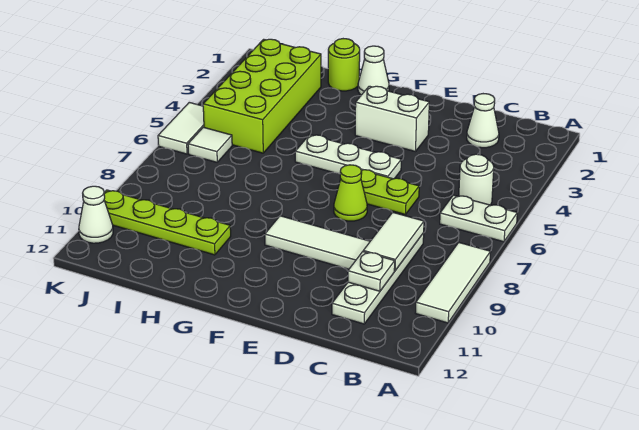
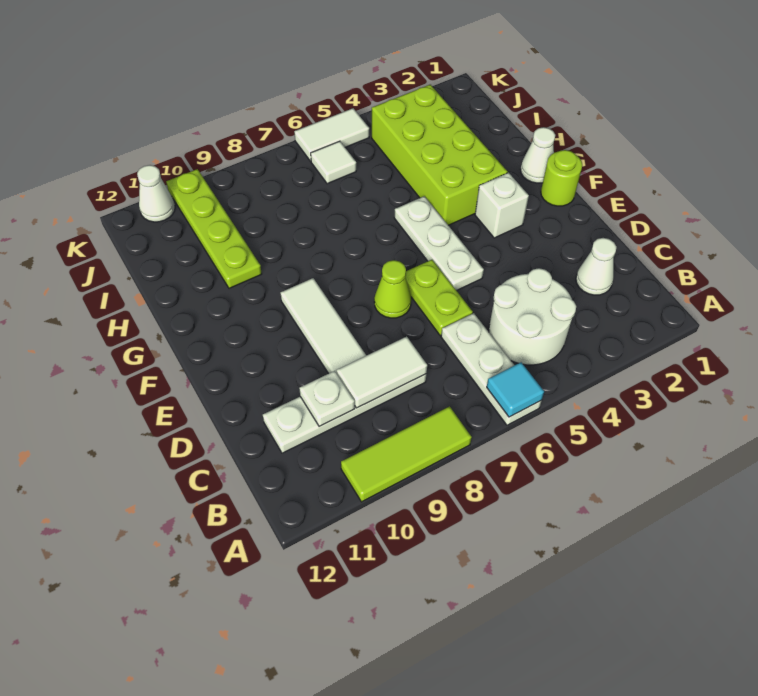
white 1x2 plate [440,195,517,242] -> white 1x3 plate [441,313,542,425]
none -> cyan 1x1 tile [487,362,544,417]
white 1x3 tile [416,243,491,323] -> lime 1x3 tile [341,406,472,502]
white 1x1 round brick [459,154,494,205] -> white 2x2 round brick [489,268,576,365]
white 1x2 brick [355,86,429,152] -> white 1x1 brick [475,173,529,238]
lime 1x1 round brick [328,39,360,91] -> lime 1x1 round brick moved to [541,150,582,206]
lime 2x4 brick [203,39,321,153] -> lime 2x4 brick turned to [371,85,507,225]

